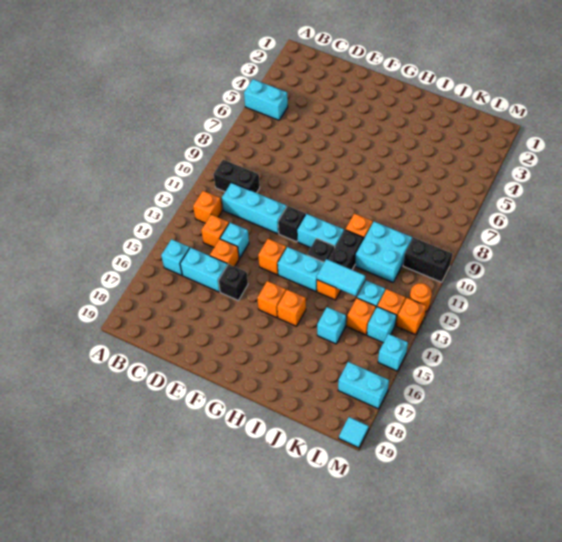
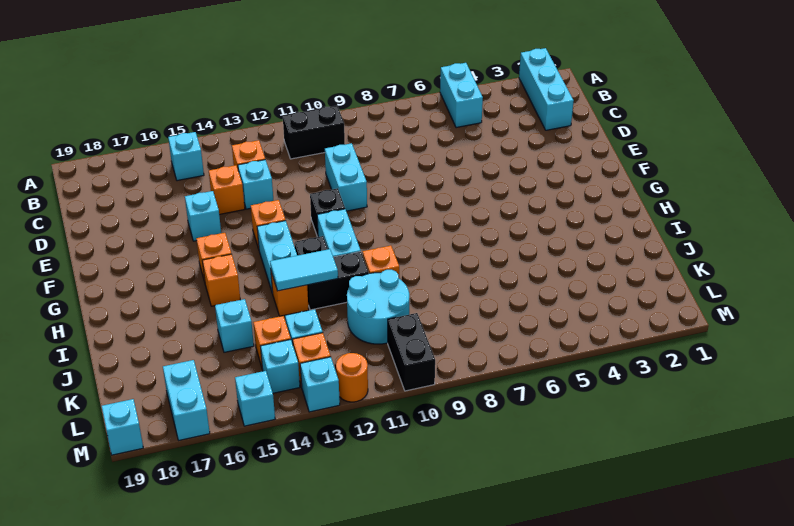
black 1x2 brick [213,160,260,193] -> black 1x2 brick turned to [283,106,345,159]
orange 1x1 brick [193,191,222,223] -> none
cyan 1x3 brick [222,183,287,234] -> cyan 1x3 brick moved to [519,48,574,130]
cyan 1x2 brick [180,247,228,292] -> cyan 1x2 brick moved to [325,143,367,211]
black 1x1 brick [218,264,248,300] -> cyan 1x1 brick [185,191,221,241]
cyan 1x2 tile [317,259,365,296] -> cyan 1x2 tile turned to [270,249,338,291]
cyan 2x2 brick [355,221,412,282] -> cyan 2x2 round brick [347,270,409,344]
orange 1x1 brick [396,298,426,335] -> cyan 1x1 brick [300,357,340,412]
cyan 1x1 tile [339,417,369,448] -> cyan 1x1 brick [102,399,143,455]

